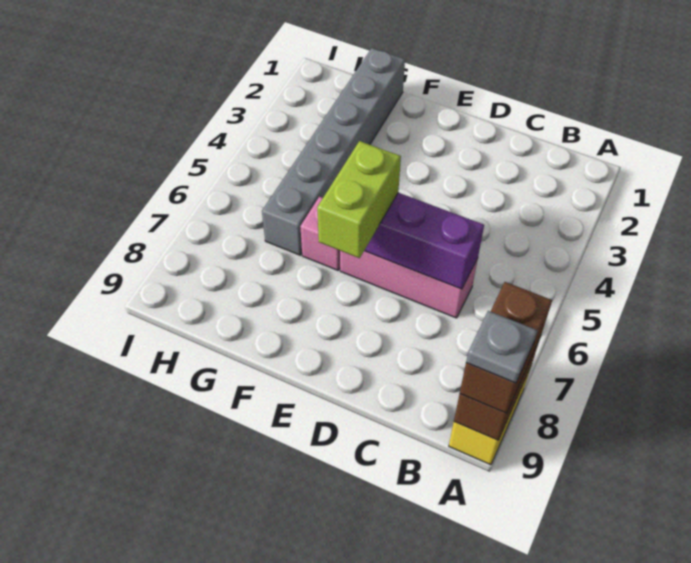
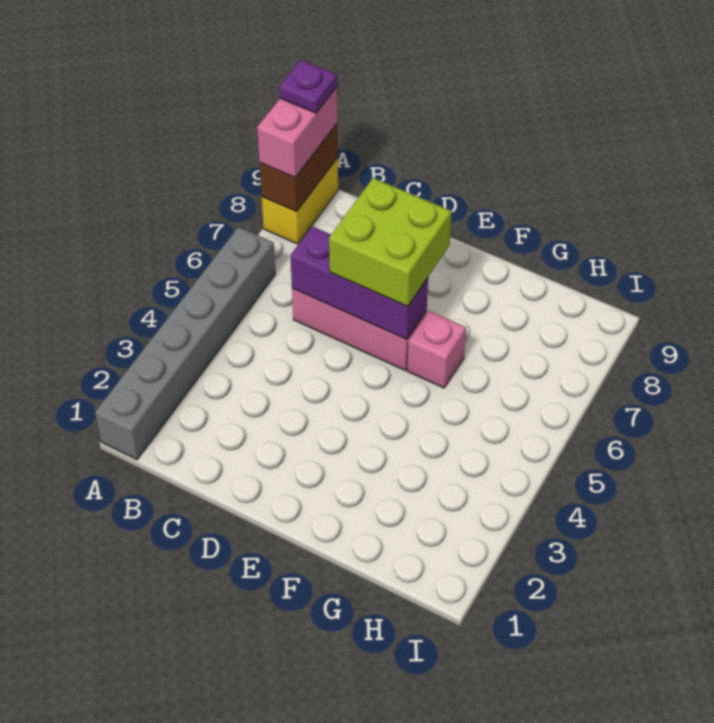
brown 1x2 brick [460,282,552,413] -> pink 1x2 brick [257,87,337,178]
grey 1x1 plate [466,311,538,383] -> purple 1x1 plate [279,60,337,113]
lime 1x2 brick [317,141,401,258] -> lime 2x2 brick [329,178,452,307]
grey 1x6 brick [262,48,405,255] -> grey 1x6 brick moved to [95,227,275,460]

